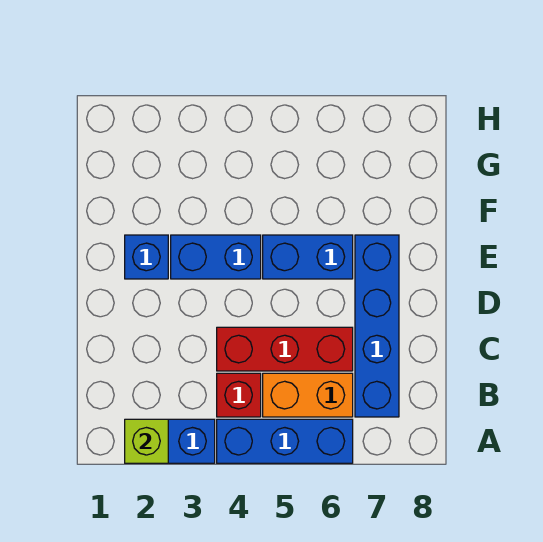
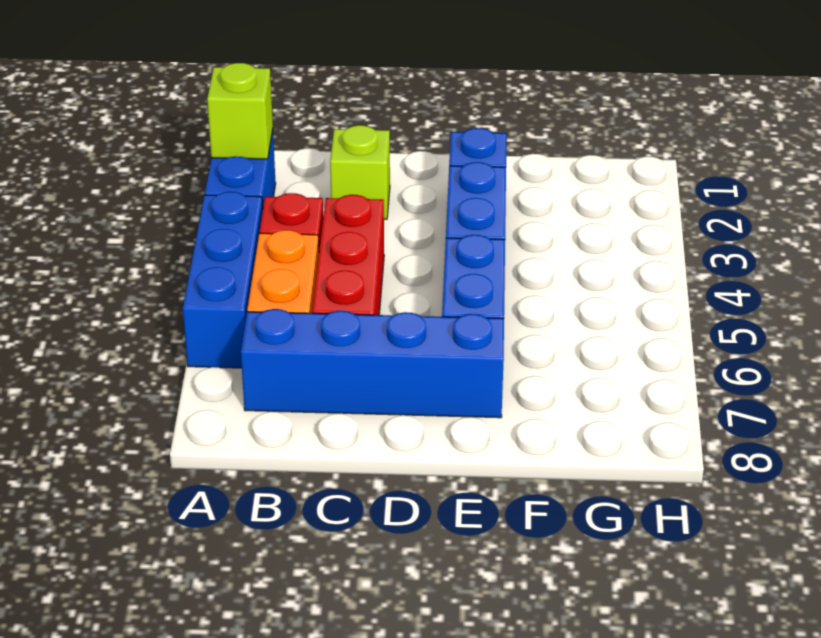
none -> lime 1x1 brick [330,125,390,219]

